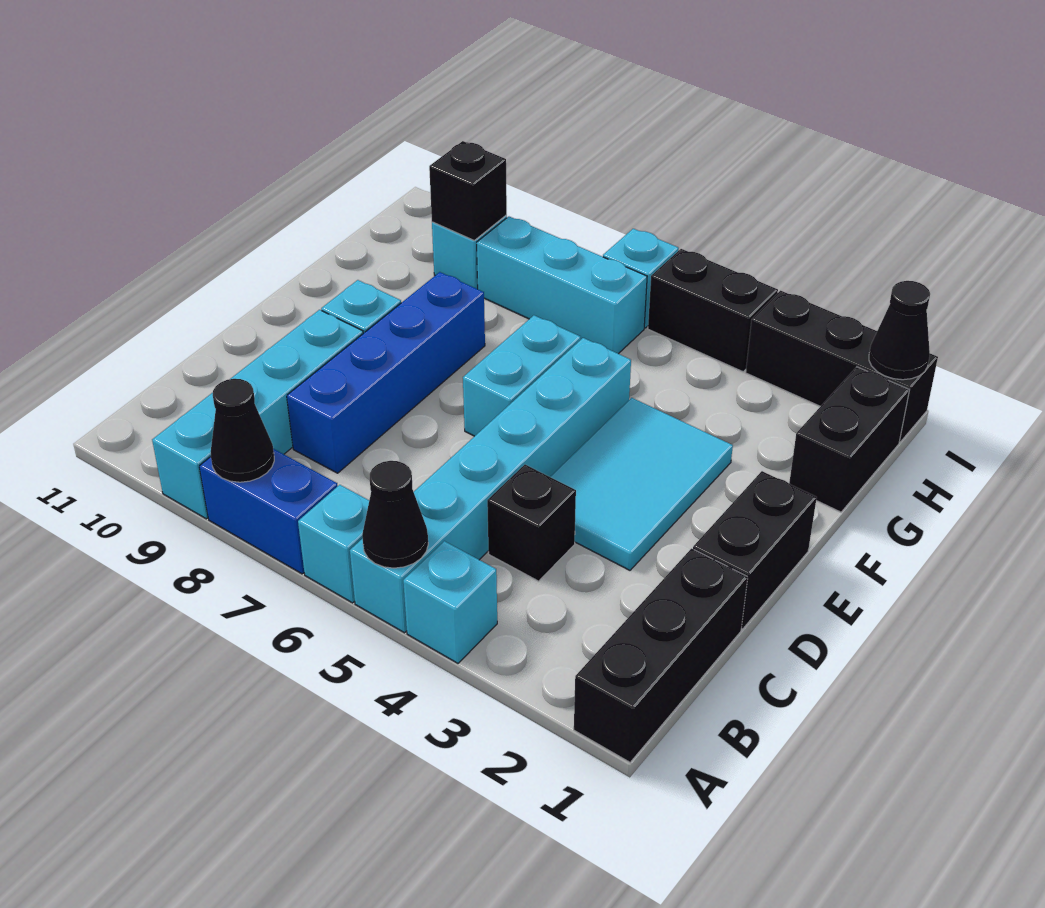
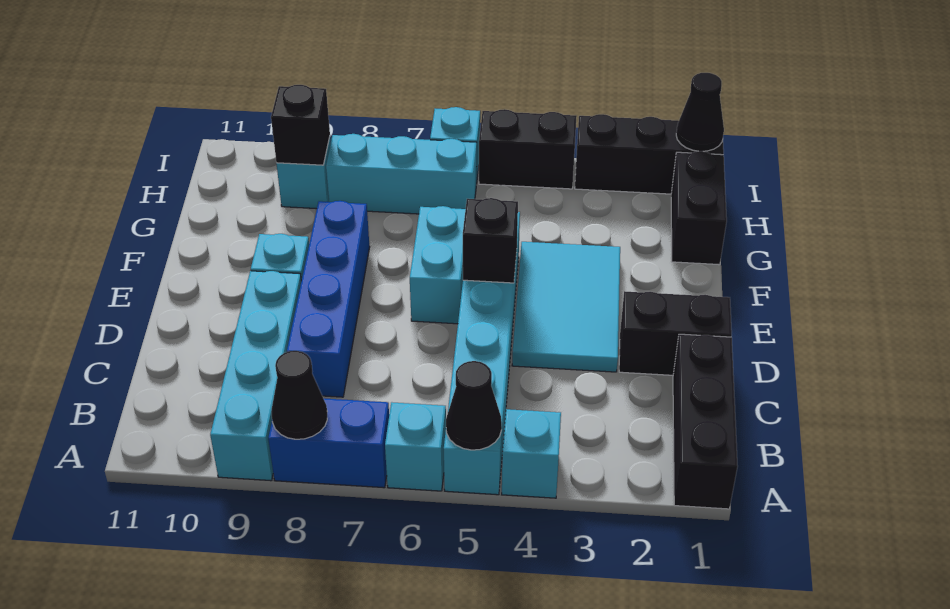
black 1x1 brick [487,465,576,581] -> black 1x1 brick moved to [463,198,518,283]
black 1x2 brick [693,471,817,629] -> black 1x2 brick turned to [619,291,732,375]

